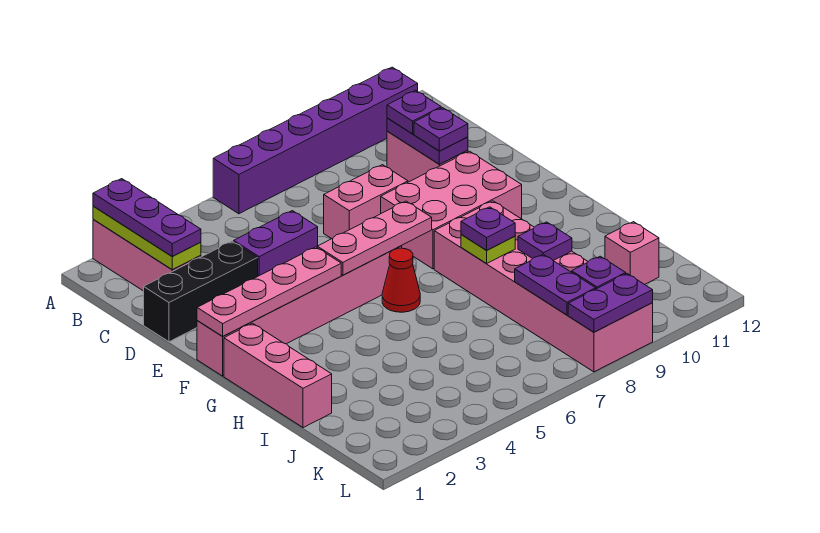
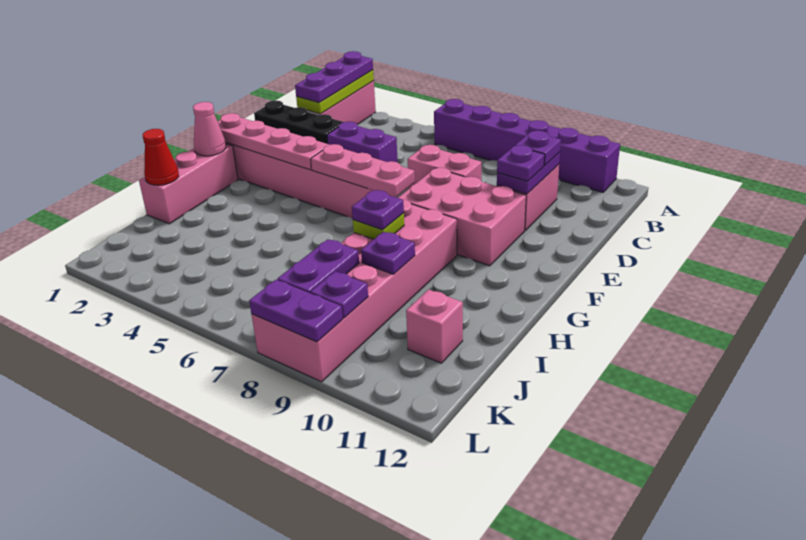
none -> pink 1x1 cone [193,102,226,156]
red 1x1 cone [382,248,420,312] -> red 1x1 cone moved to [143,129,179,185]

